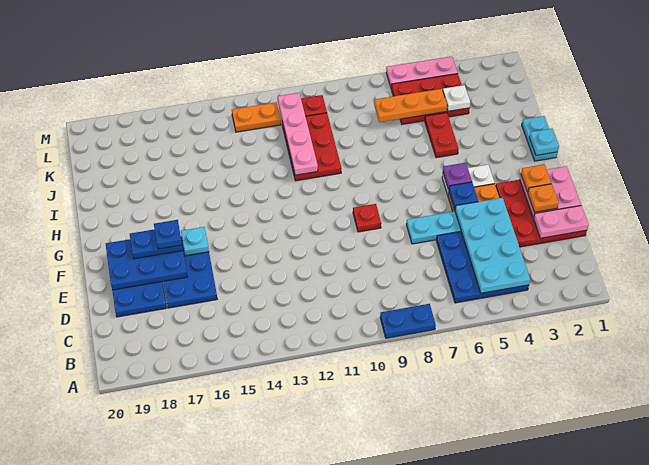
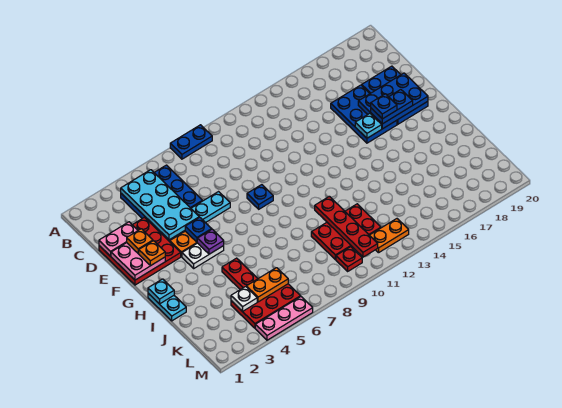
red 1x1 plate [353,204,381,232] -> blue 1x1 plate [247,185,273,209]
red 2x3 plate [282,113,342,181] -> red 2x3 plate turned to [311,204,381,260]
pink 1x4 plate [278,93,318,175] -> red 1x4 plate [315,196,378,257]
orange 1x3 plate [374,89,447,122] -> orange 1x2 plate [246,268,288,302]

